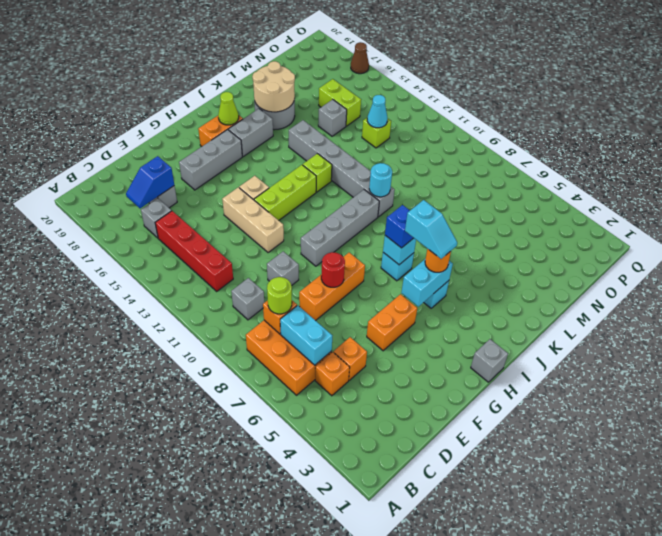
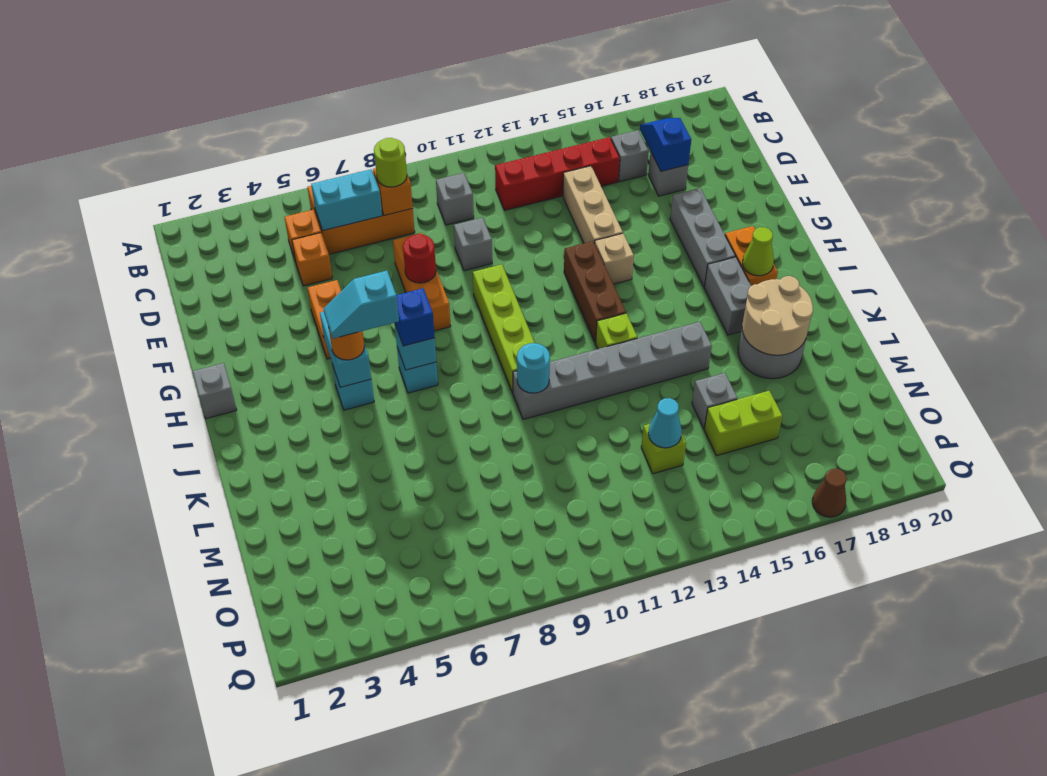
tan 1x3 brick [222,187,284,253] -> tan 1x3 brick turned to [563,166,623,243]
grey 1x4 brick [301,190,379,266] -> lime 1x4 brick [473,264,535,393]
lime 1x3 brick [254,165,316,220] -> brown 1x3 brick [564,241,626,343]

